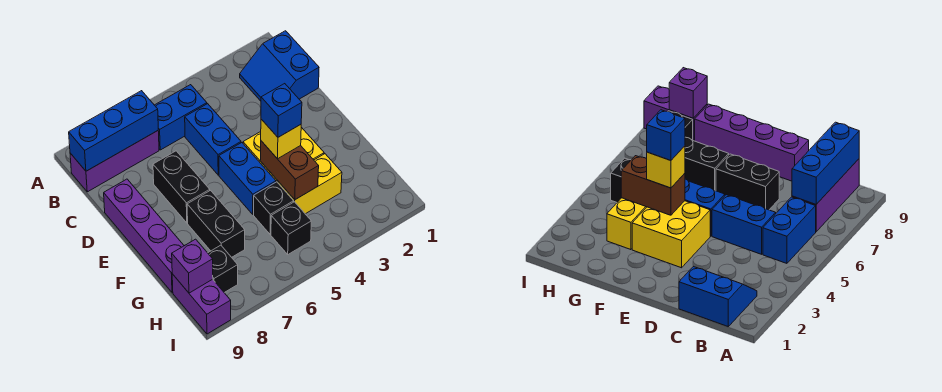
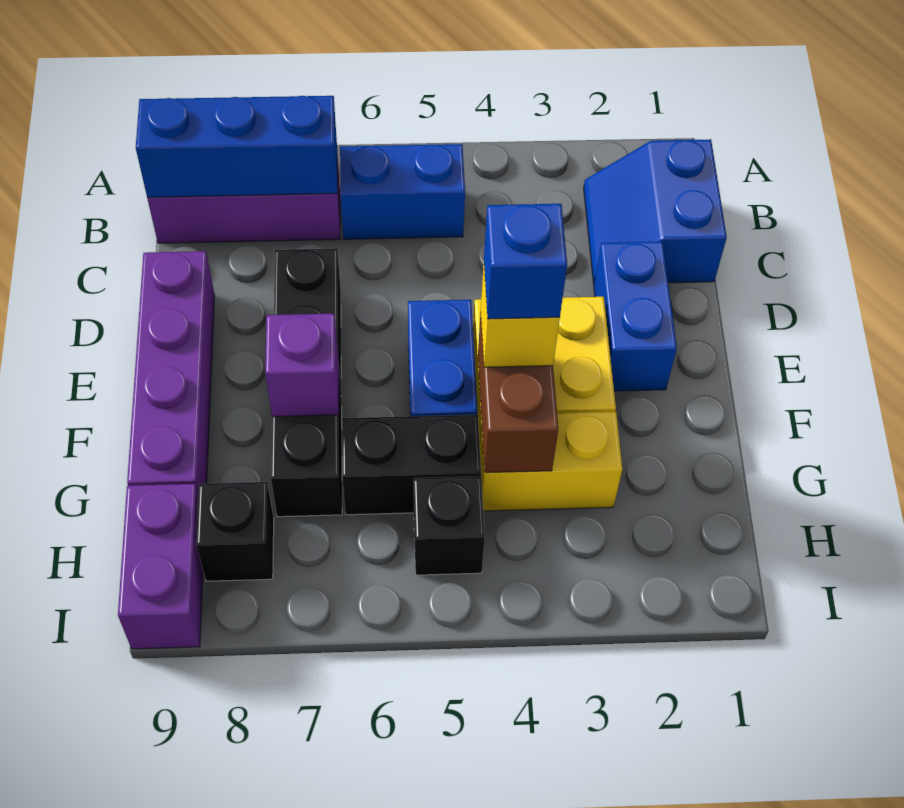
blue 1x2 brick [185,104,241,175] -> blue 1x2 brick moved to [594,242,677,391]
black 1x1 brick [254,182,294,234] -> black 1x2 brick [342,415,481,515]
purple 1x1 brick [172,239,213,293] -> purple 1x1 brick moved to [265,314,339,417]

